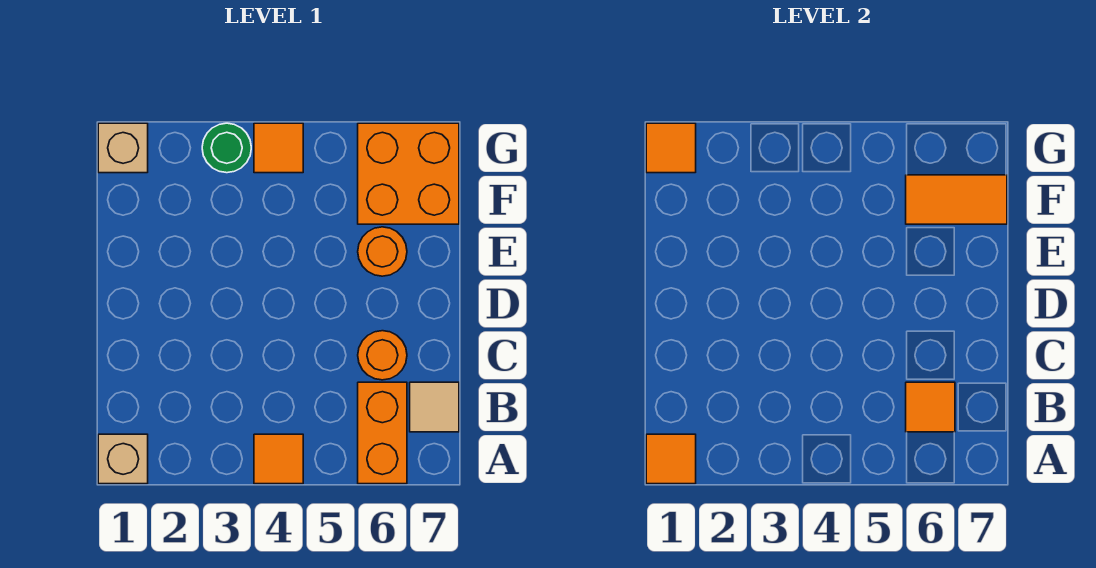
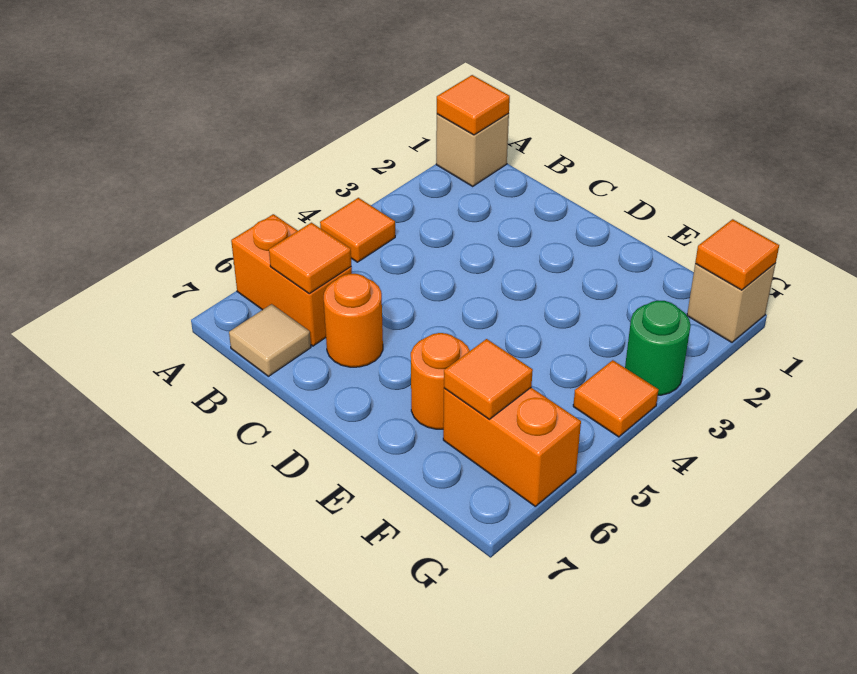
orange 2x2 brick [358,123,459,224] -> orange 1x2 brick [443,388,581,506]
orange 1x2 tile [906,175,1007,224] -> orange 1x1 tile [444,339,533,419]

